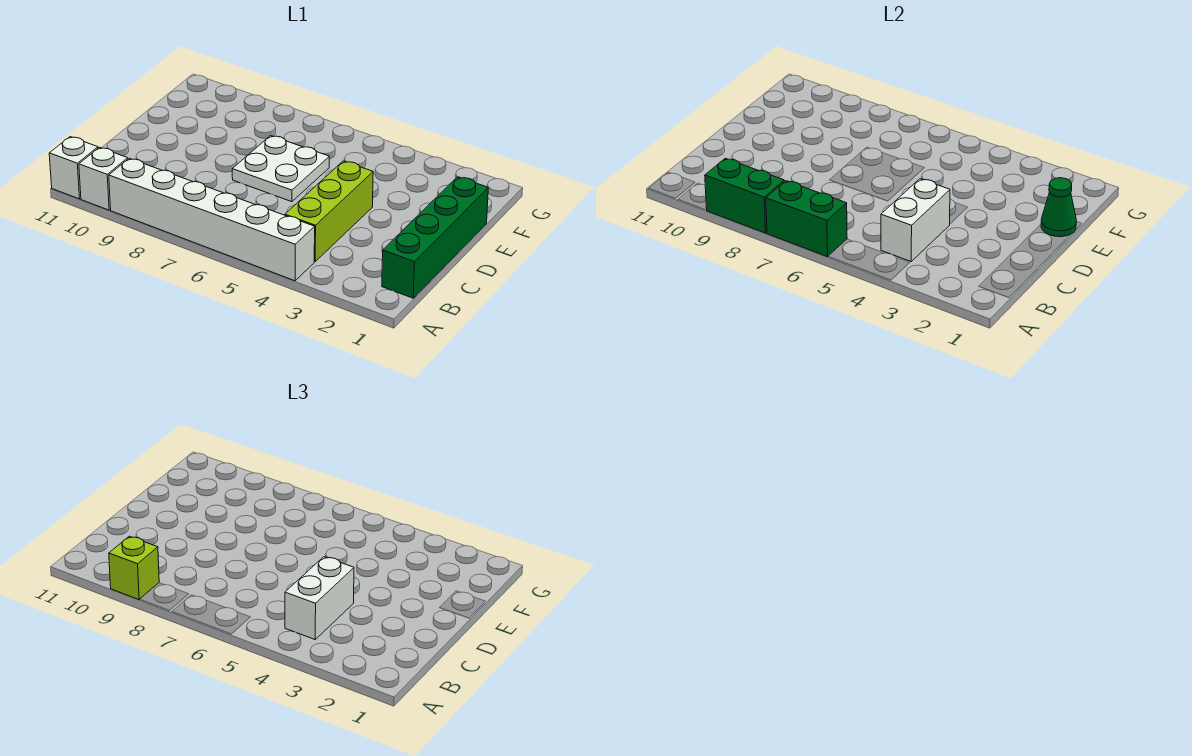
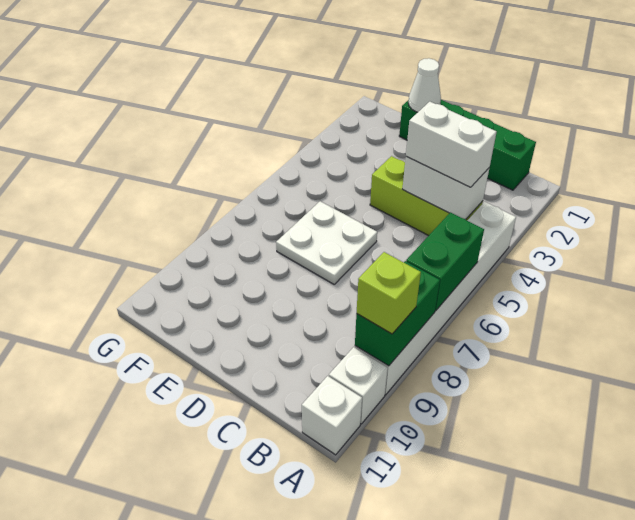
green 1x1 cone [1041,178,1076,237] -> white 1x1 cone [408,58,441,112]

